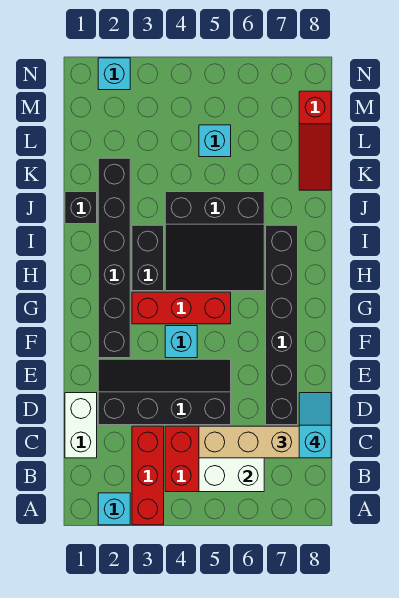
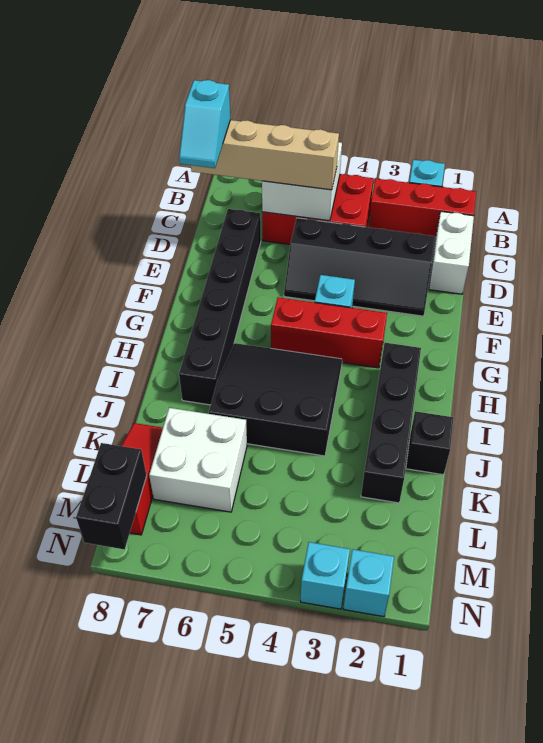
red 1x3 brick [132,426,164,525] -> red 1x3 brick turned to [369,179,476,239]
black 1x6 brick [98,158,130,358] -> black 1x4 brick [361,343,421,503]
black 1x2 brick [132,225,164,291] -> black 1x2 brick moved to [76,443,147,549]
none -> white 2x2 brick [149,408,247,512]
cyan 1x1 brick [199,125,231,157] -> cyan 1x1 brick moved to [300,542,350,609]

